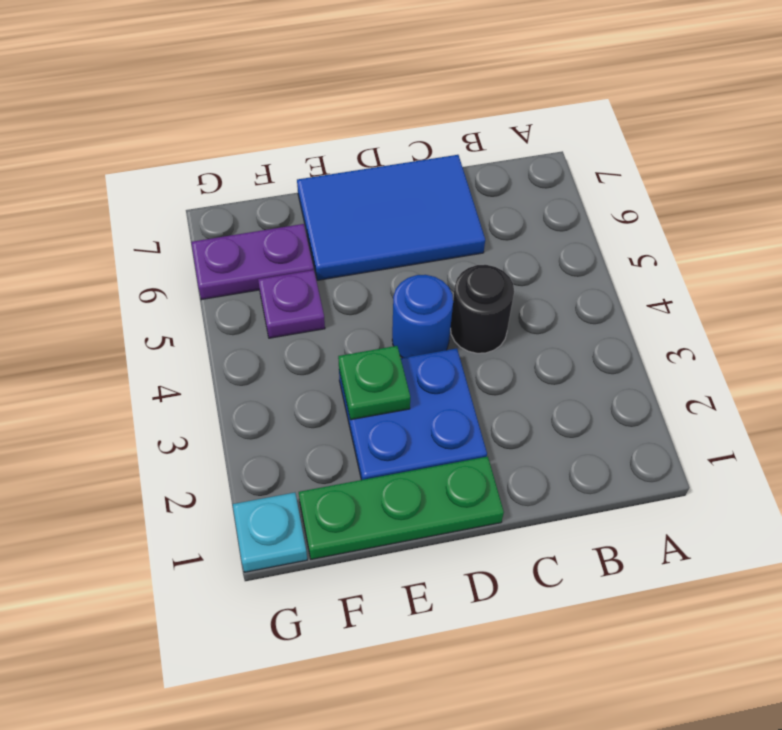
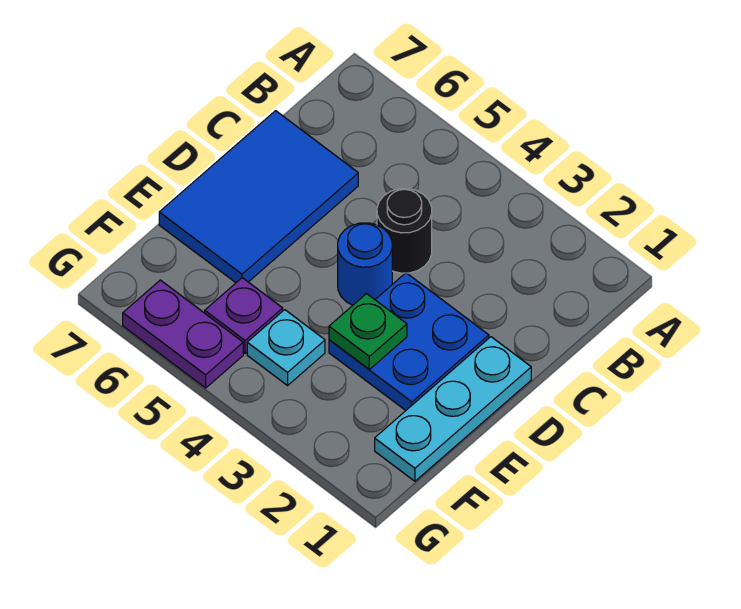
green 1x3 plate [299,457,504,559] -> cyan 1x3 plate [375,337,531,481]
purple 1x2 plate [191,224,314,300] -> purple 1x2 plate turned to [123,280,243,388]
cyan 1x1 plate [233,493,307,572] -> cyan 1x1 plate moved to [247,310,325,385]

